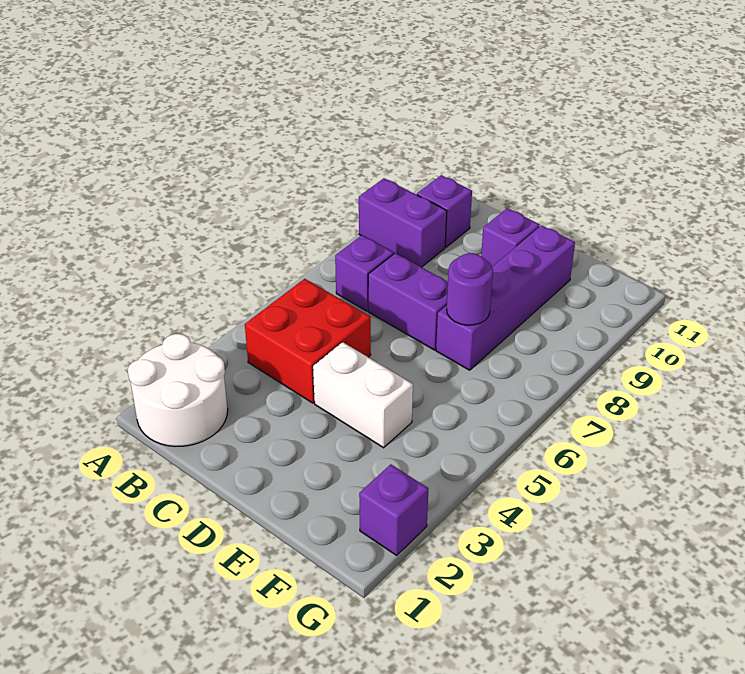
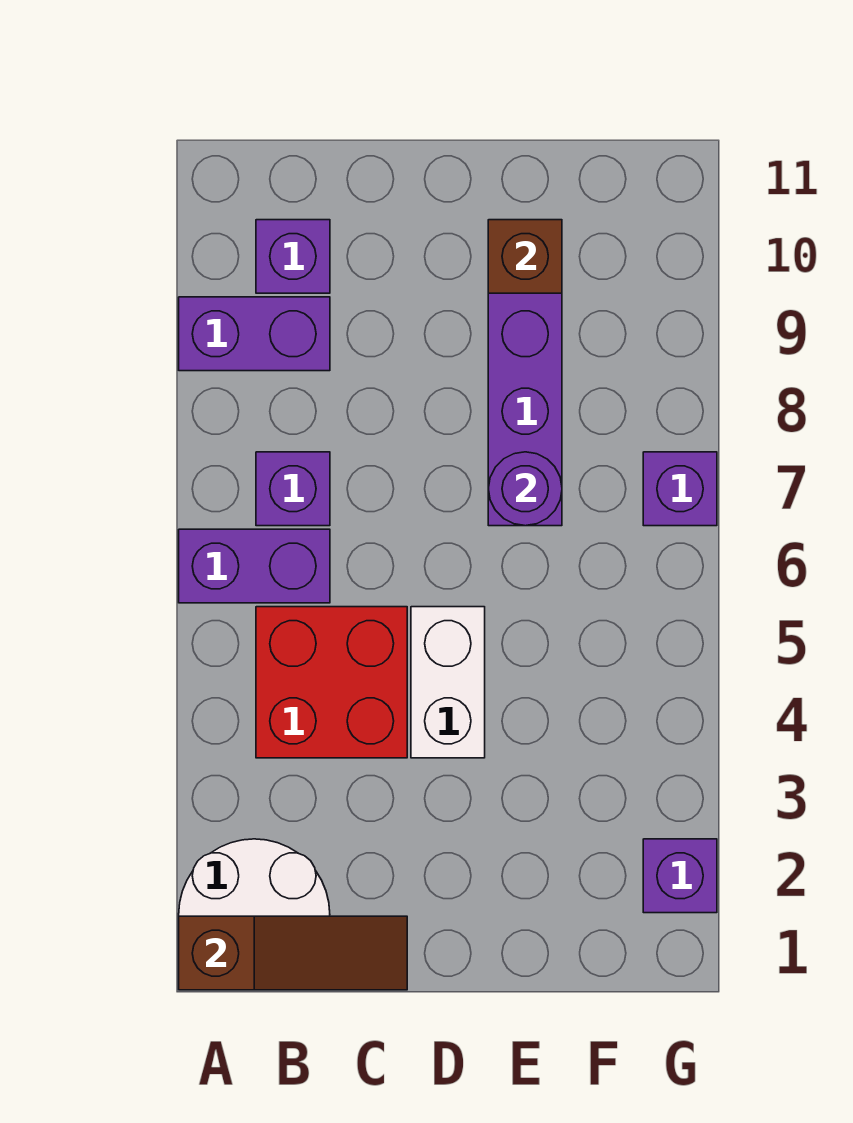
none -> brown 1x3 slope [179,916,407,990]
purple 1x2 brick [368,253,448,350] -> purple 1x2 brick moved to [179,529,330,603]
white 1x2 brick [313,342,413,448] -> white 1x2 brick turned to [411,607,485,758]
purple 1x1 brick [481,208,540,267] -> purple 1x1 brick moved to [643,452,717,526]
none -> brown 1x1 brick [488,220,562,293]

